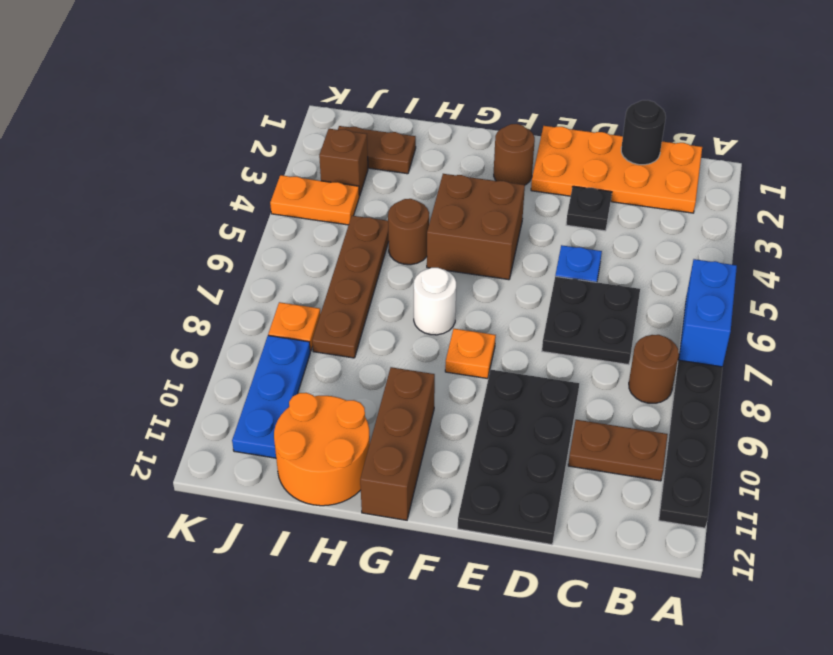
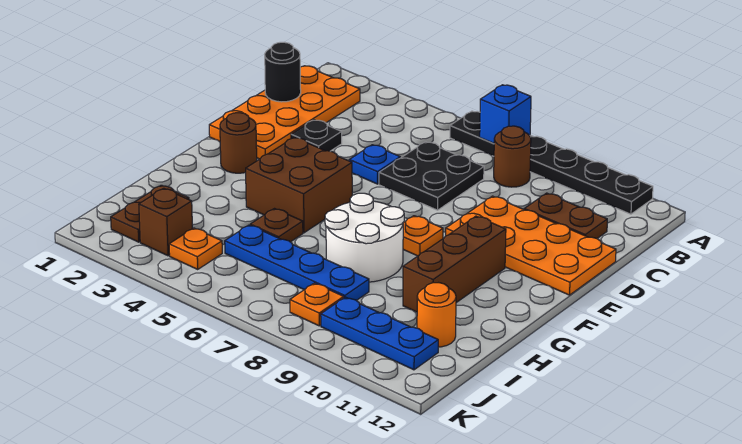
blue 1x2 brick [679,259,737,367] -> blue 1x1 brick [480,85,531,144]
brown 1x2 plate [568,420,668,481] -> brown 1x2 plate turned to [524,193,607,238]
black 2x4 plate [458,370,579,545] -> orange 2x4 plate [446,196,616,295]
white 1x1 round brick [414,268,456,335] -> white 2x2 round brick [325,193,404,282]
brown 1x3 brick [360,367,435,520] -> brown 1x3 brick turned to [403,216,506,312]
brown 1x1 round brick [388,199,429,265] -> brown 1x1 plate [250,209,303,242]
orange 2x2 round brick [274,393,370,506] -> orange 1x1 round brick [417,283,456,347]
brown 1x4 plate [312,216,389,358] -> blue 1x4 plate [225,225,369,301]
orange 1x2 plate [270,175,359,225] -> orange 1x1 plate [169,228,222,269]

